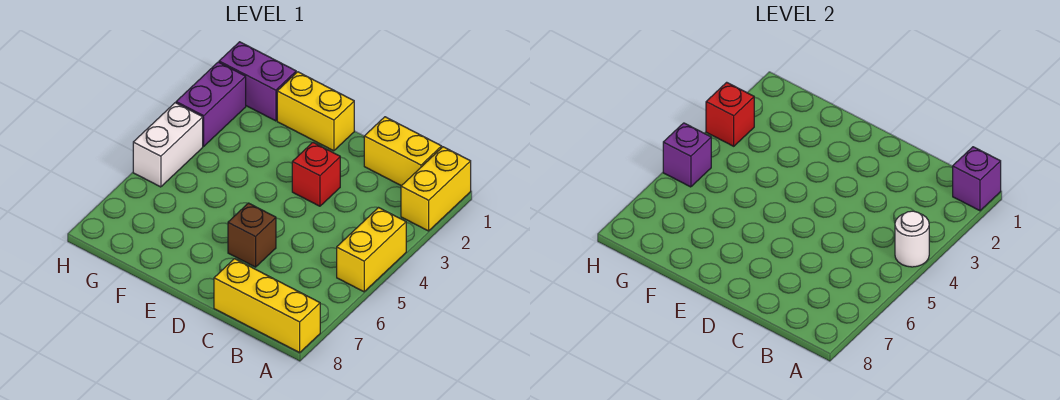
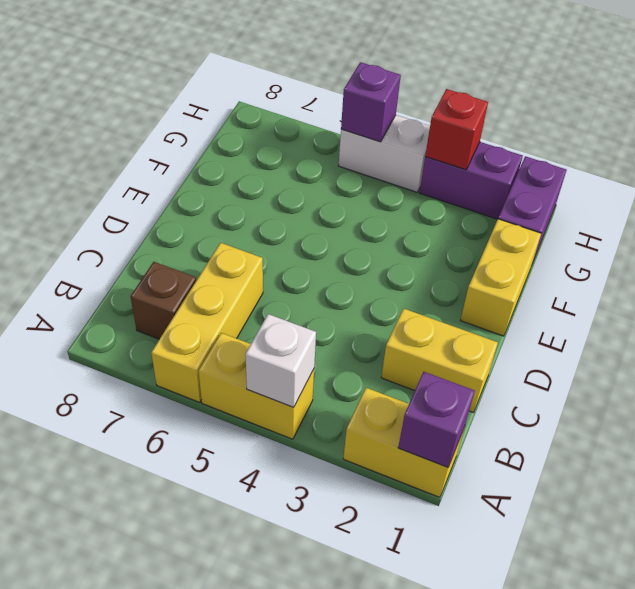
white 1x1 round brick [895,211,929,267] -> white 1x1 brick [245,314,316,407]
yellow 1x3 brick [214,259,320,353] -> yellow 1x3 brick moved to [151,243,263,402]
yellow 1x2 brick [364,117,442,186] -> yellow 1x2 brick turned to [381,308,498,412]
red 1x1 brick [292,142,340,206] -> none
brown 1x1 brick [228,203,276,267] -> brown 1x1 brick moved to [130,262,196,339]

